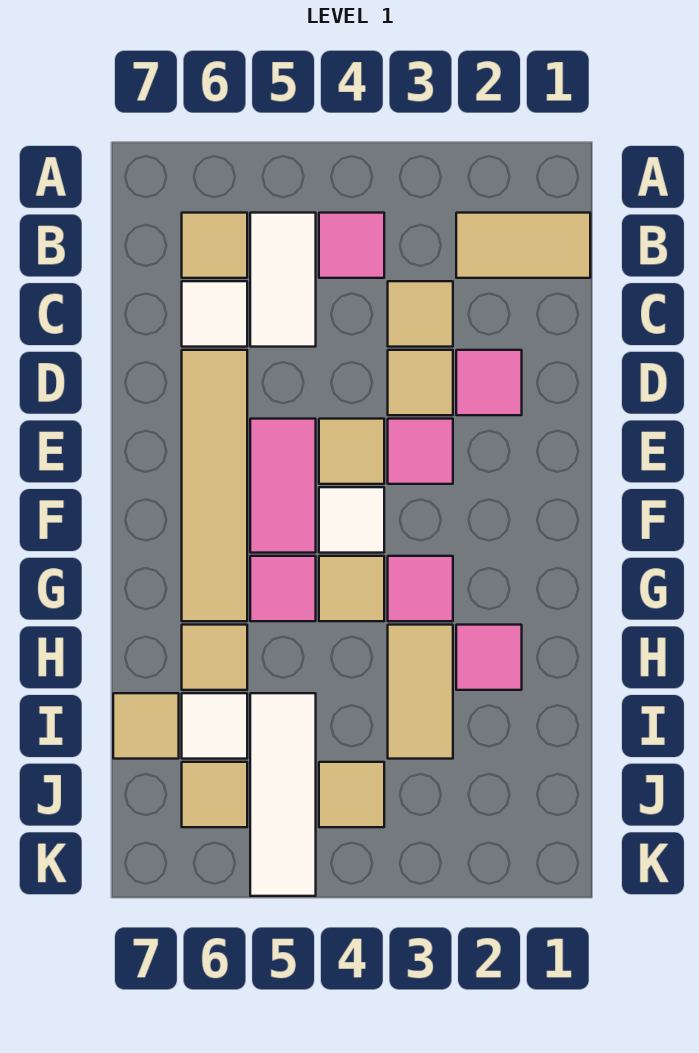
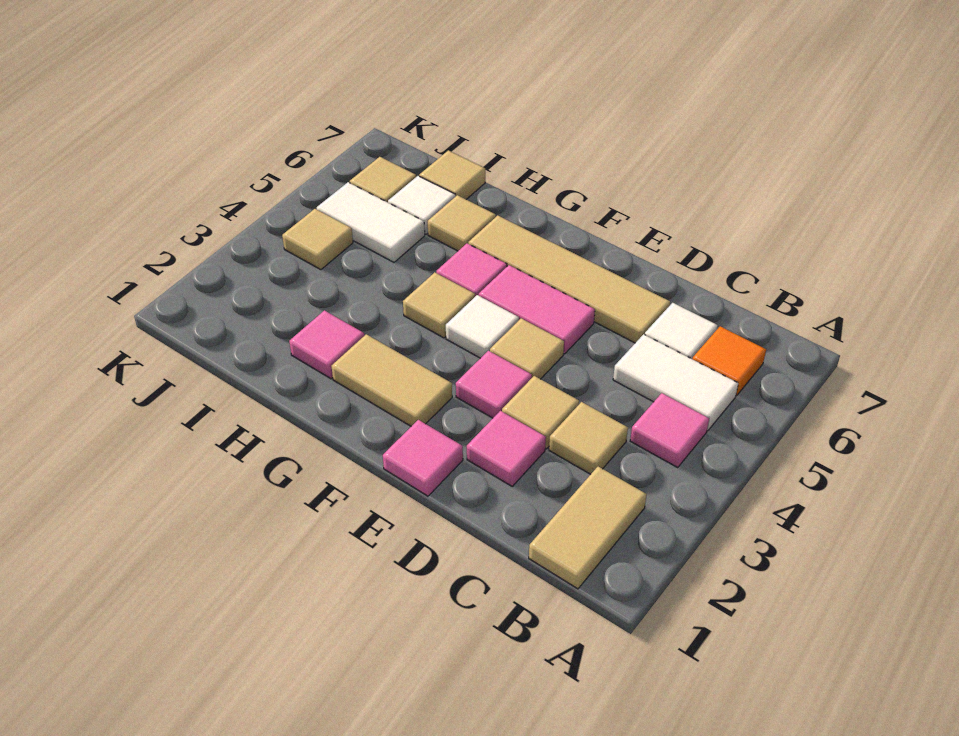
tan 1x1 tile [182,213,247,278] -> orange 1x1 tile [693,326,766,396]
pink 1x1 tile [388,556,453,621] -> pink 1x1 tile moved to [383,420,463,496]
tan 1x2 tile [388,625,453,759] -> tan 1x2 tile moved to [331,334,452,426]
white 1x3 tile [250,693,316,896] -> white 1x2 tile [317,182,425,262]

